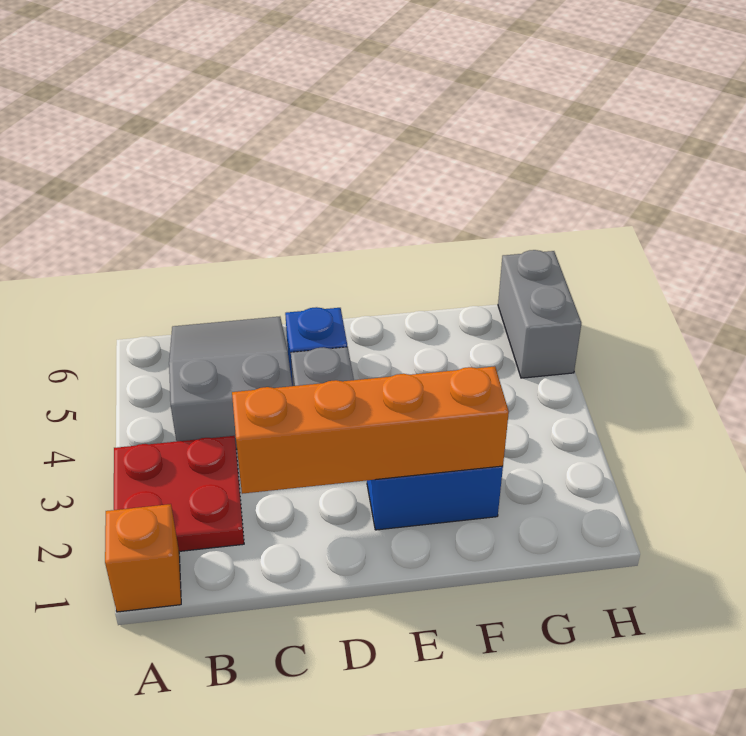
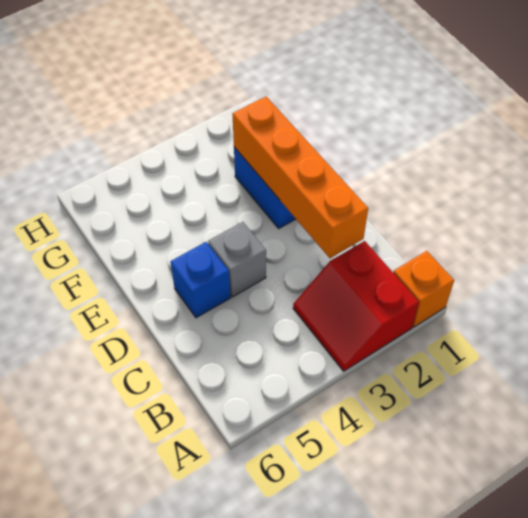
red 2x2 plate [114,436,244,551] -> red 2x2 slope [293,241,419,371]
grey 2x3 slope [169,317,292,449] -> none
grey 1x2 brick [498,250,581,378] -> none

